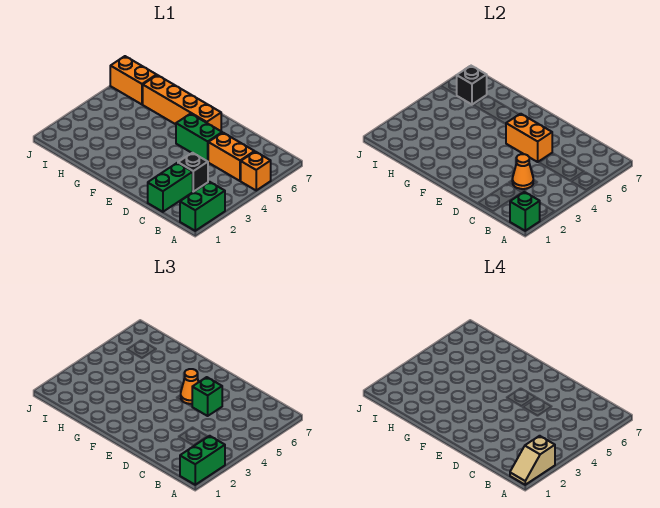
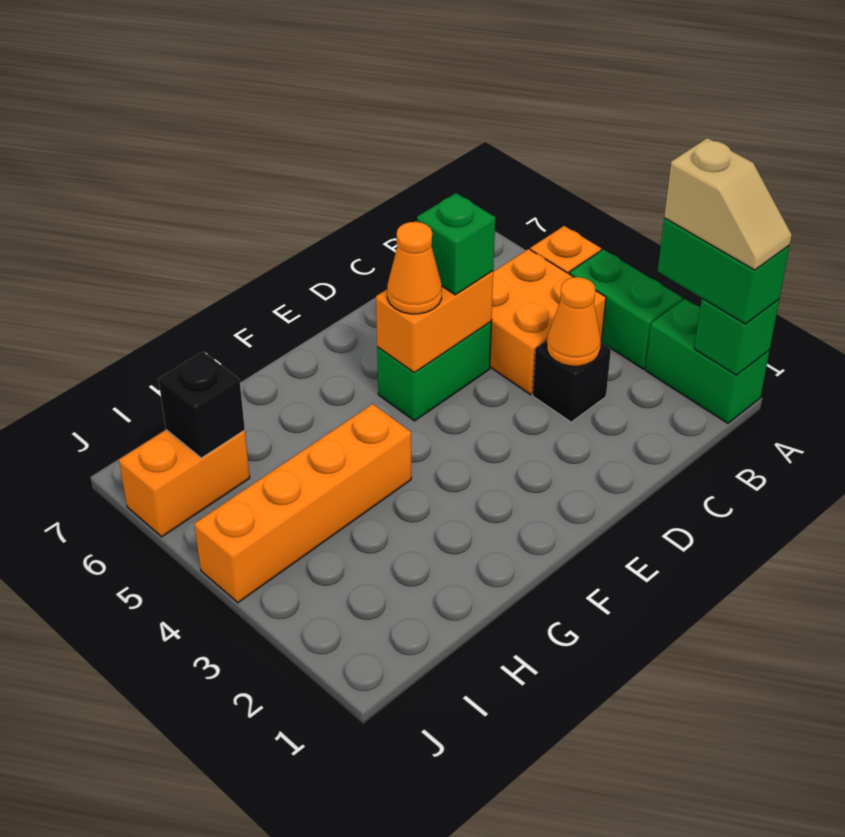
orange 1x2 brick [208,133,255,181] -> orange 2x2 brick [490,249,606,394]
green 1x2 brick [148,163,193,212] -> green 1x2 brick moved to [569,250,683,369]
orange 1x4 brick [143,75,221,131] -> orange 1x4 brick moved to [195,404,411,603]

